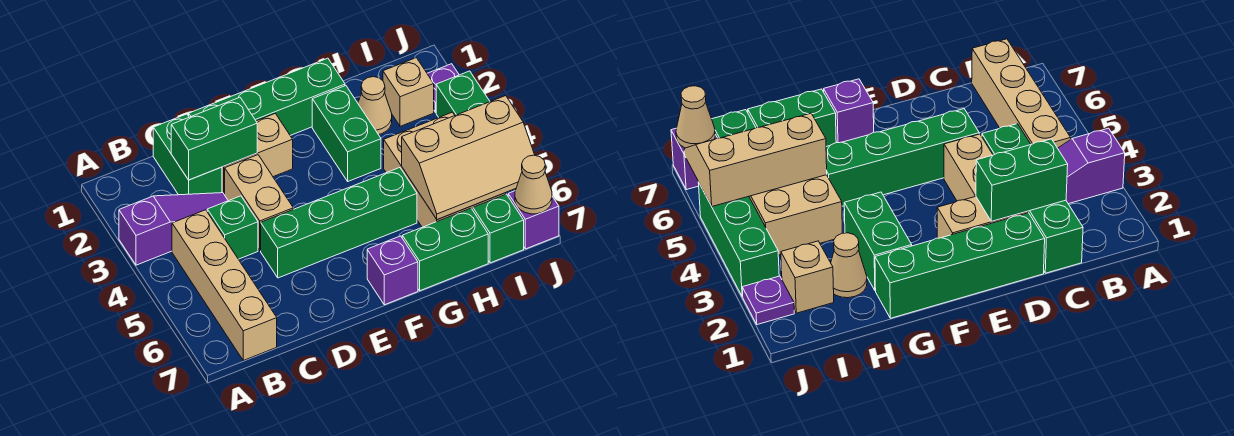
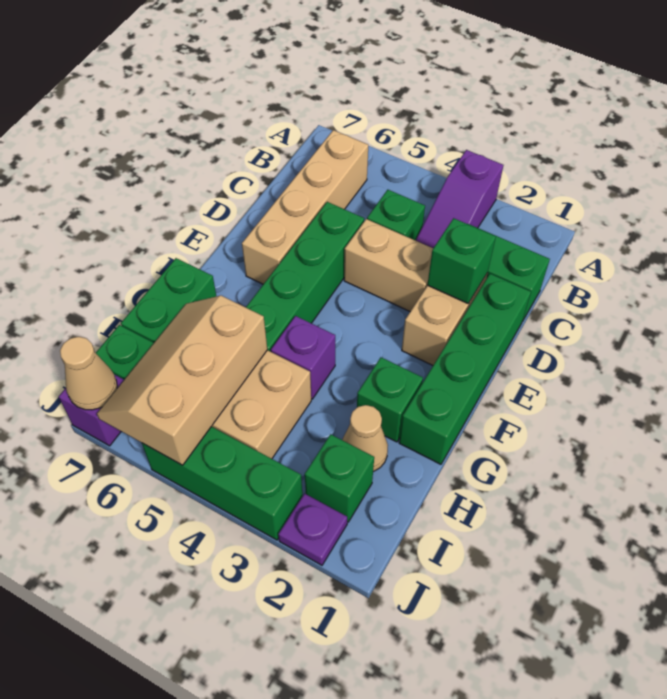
tan 1x4 brick [172,210,277,360] -> tan 1x4 brick turned to [242,130,368,284]
green 1x2 brick [171,97,257,180] -> green 1x1 brick [427,218,496,303]
purple 1x1 brick [367,236,418,305] -> purple 1x1 brick moved to [271,316,335,399]
green 1x2 brick [312,86,381,181] -> green 1x1 brick [357,357,423,442]
tan 1x1 brick [383,58,434,126] -> green 1x1 brick [305,434,374,522]

